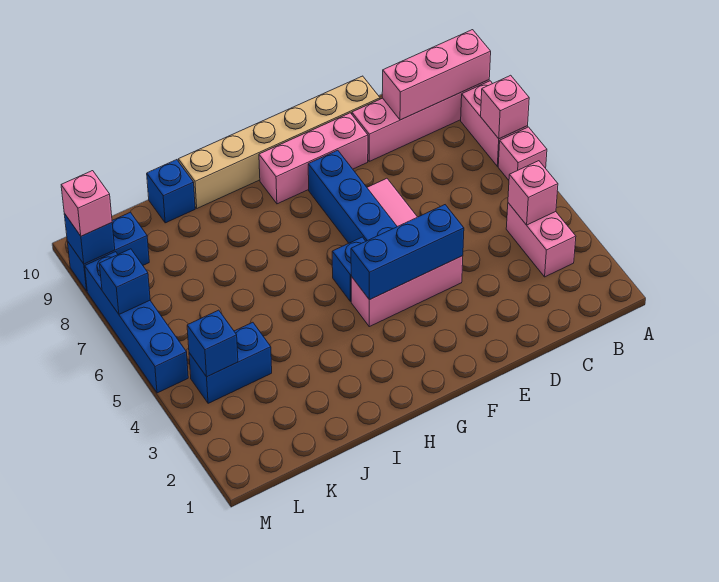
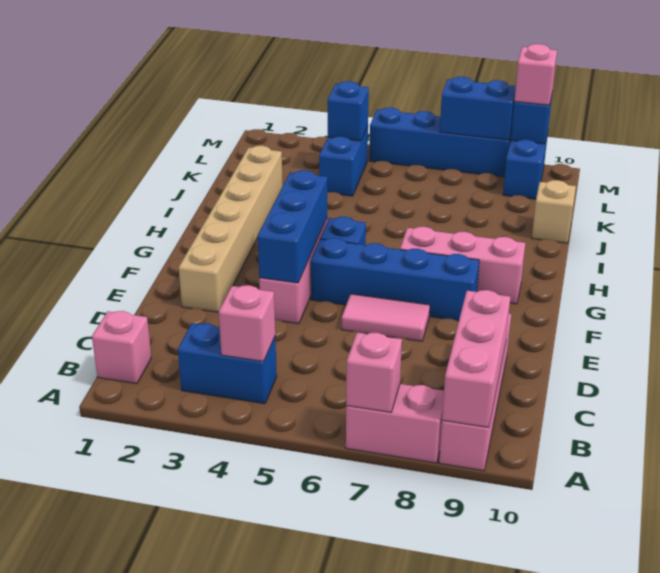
pink 1x1 brick [498,127,547,180] -> pink 1x1 brick moved to [92,311,151,384]
pink 1x2 brick [506,203,576,277] -> blue 1x2 brick [178,323,277,404]
tan 1x6 brick [178,76,380,208] -> tan 1x6 brick moved to [179,146,283,312]
pink 1x3 brick [259,113,368,204] -> pink 1x3 brick turned to [400,227,525,304]
blue 1x1 brick [147,160,195,223] -> tan 1x1 brick [532,180,576,243]
blue 1x1 brick [99,249,150,314] -> blue 1x2 brick [440,77,516,140]

